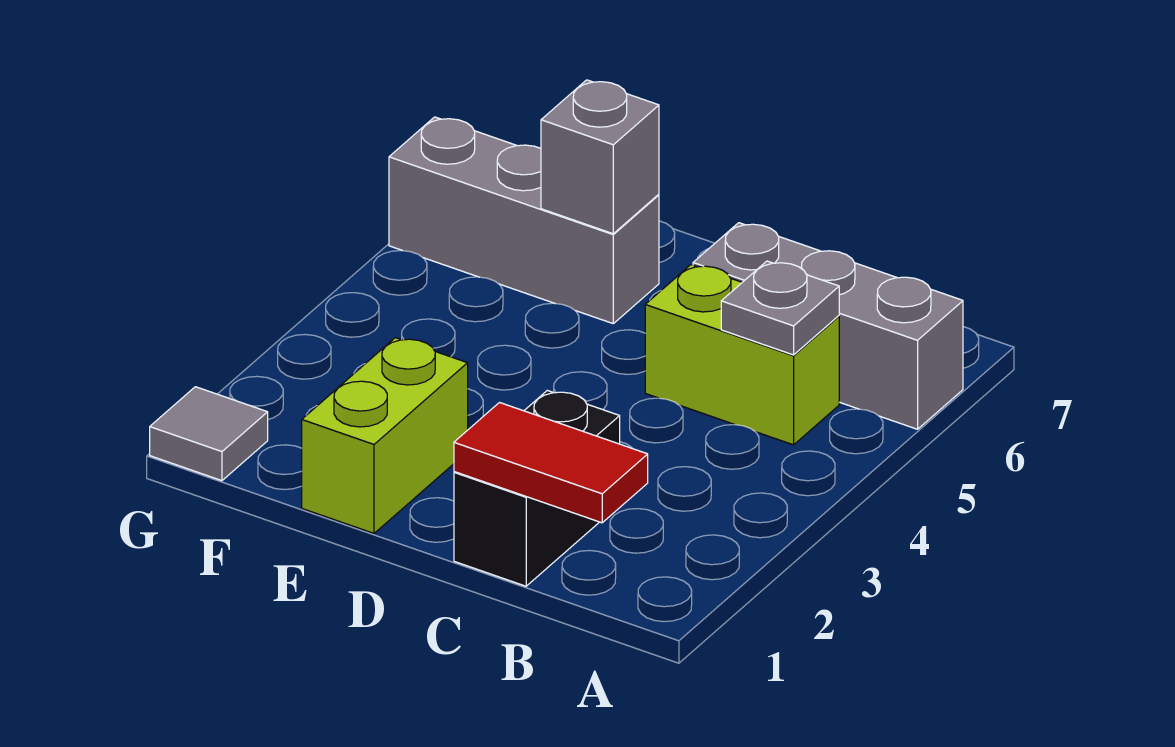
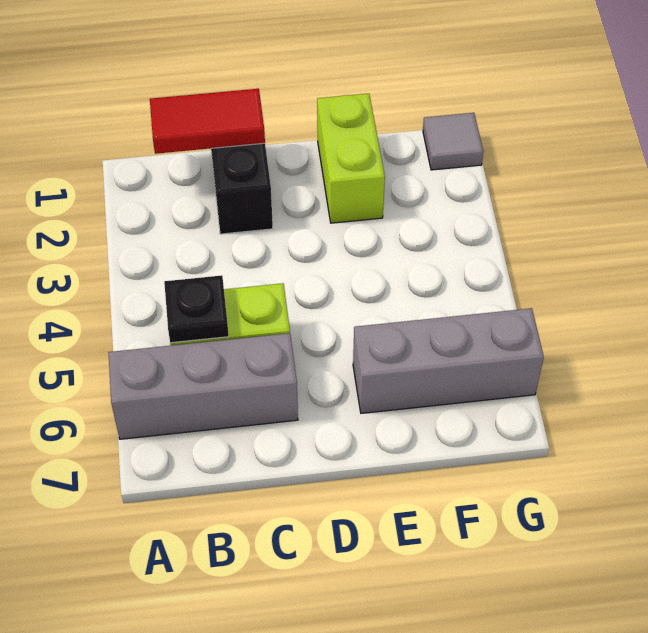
grey 1x1 plate [721,261,839,355] -> black 1x1 plate [164,275,229,343]
grey 1x1 brick [541,80,659,234] -> none

